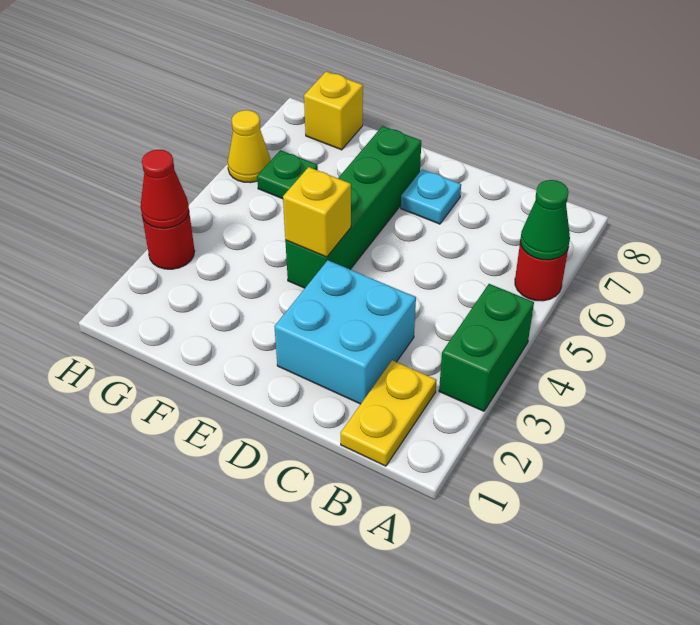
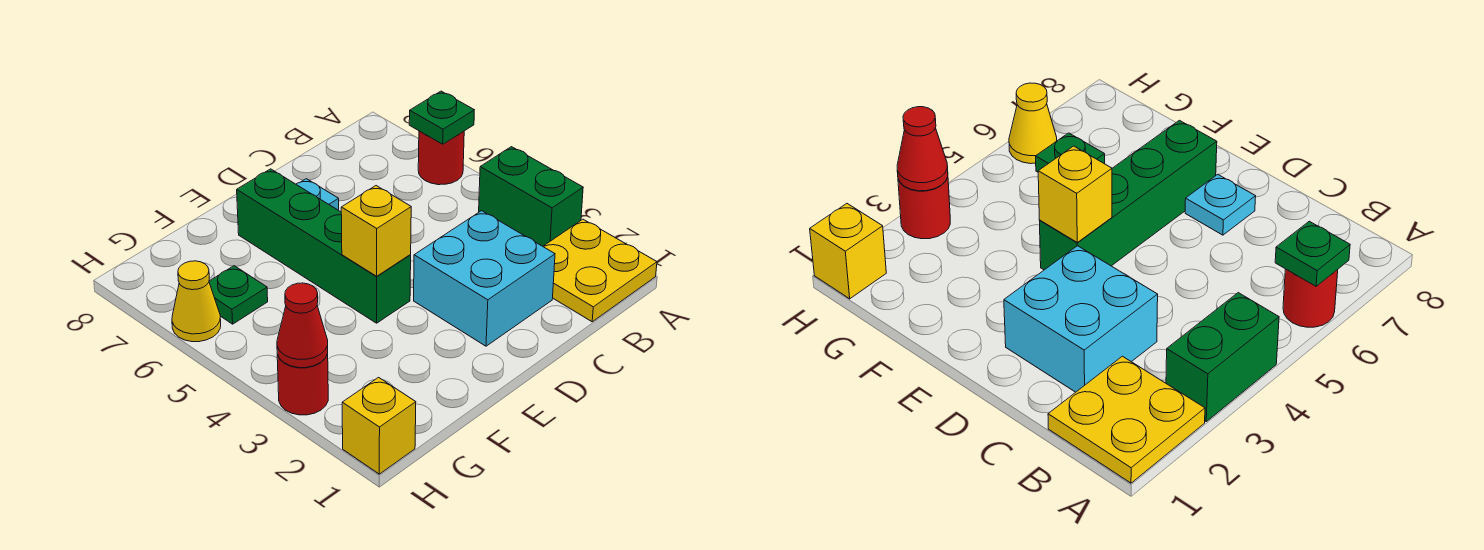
green 1x1 cone [520,180,570,260] -> green 1x1 plate [409,91,474,144]
yellow 1x2 plate [340,360,437,466] -> yellow 2x2 plate [543,219,657,322]
yellow 1x1 brick [304,72,363,150] -> yellow 1x1 brick moved to [342,377,416,474]

